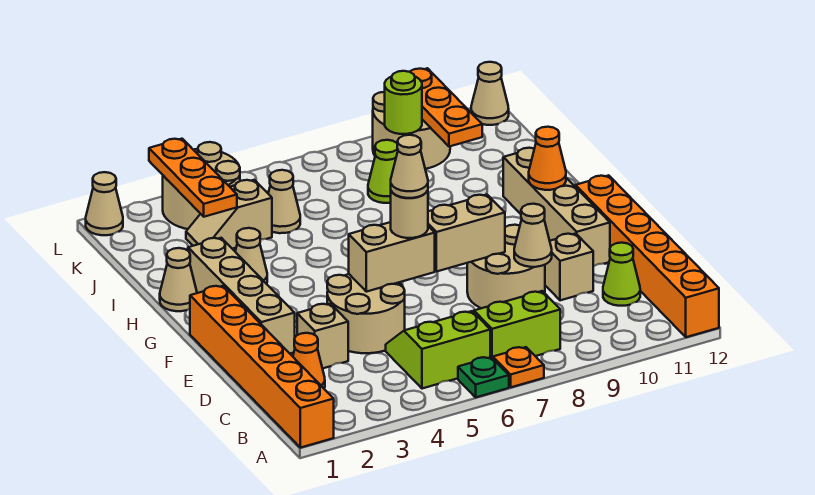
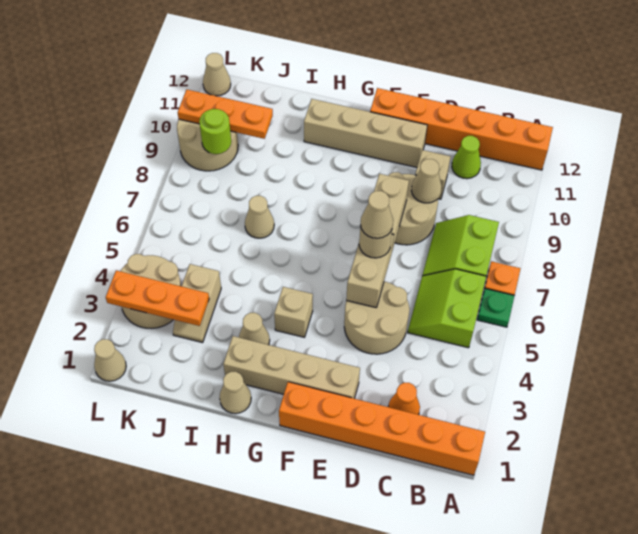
tan 1x1 brick [297,304,348,368] -> tan 1x1 brick moved to [274,287,313,337]
orange 1x1 cone [529,127,566,190] -> none
tan 1x1 cone [268,170,300,233] -> tan 1x1 cone moved to [245,196,274,238]
lime 1x1 cone [368,140,398,203] -> none

